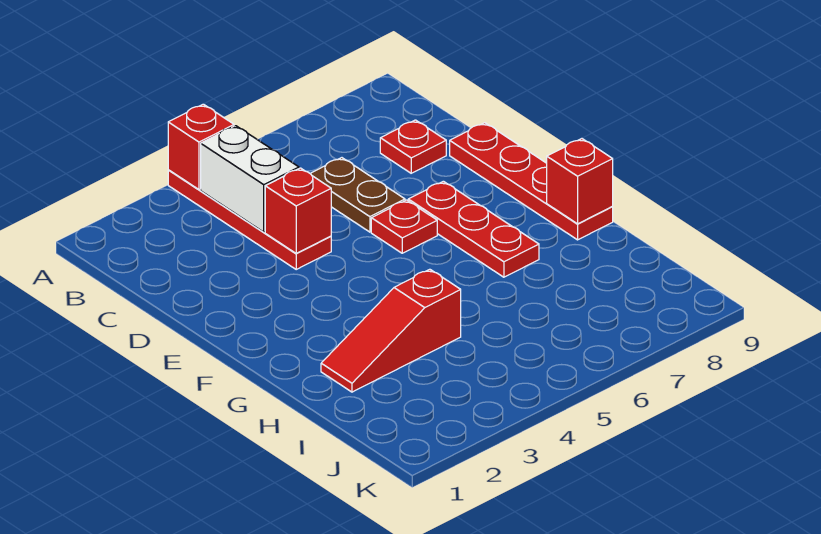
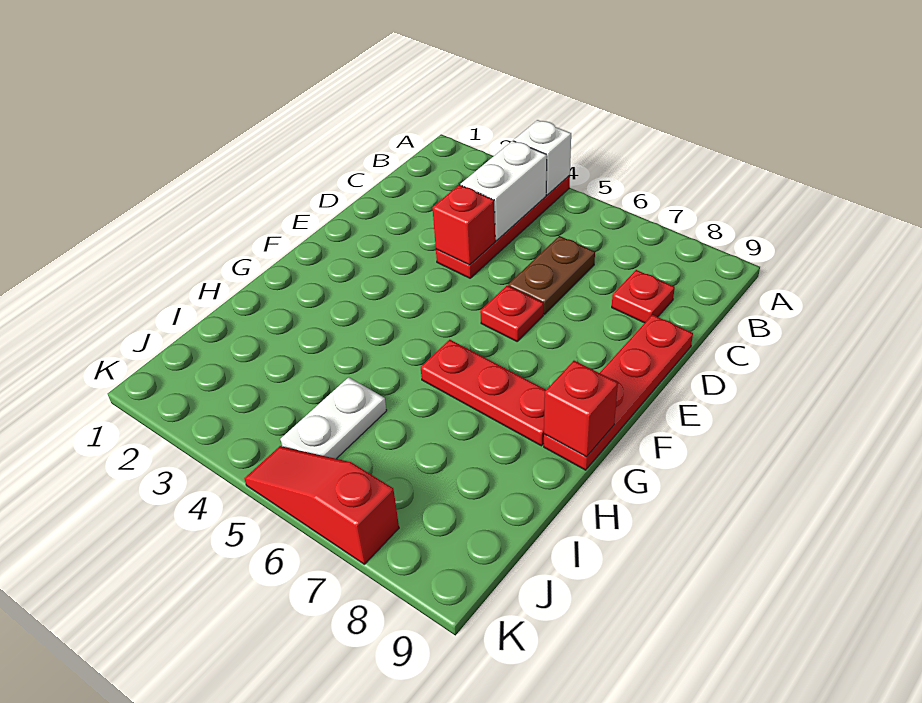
red 1x1 brick [168,104,234,190] -> white 1x1 brick [514,120,571,195]
red 1x3 plate [408,181,539,277] -> red 1x3 plate turned to [421,340,546,446]
red 1x3 slope [321,269,461,392] -> red 1x3 slope moved to [244,446,399,564]
none -> white 1x2 plate [280,377,387,459]

